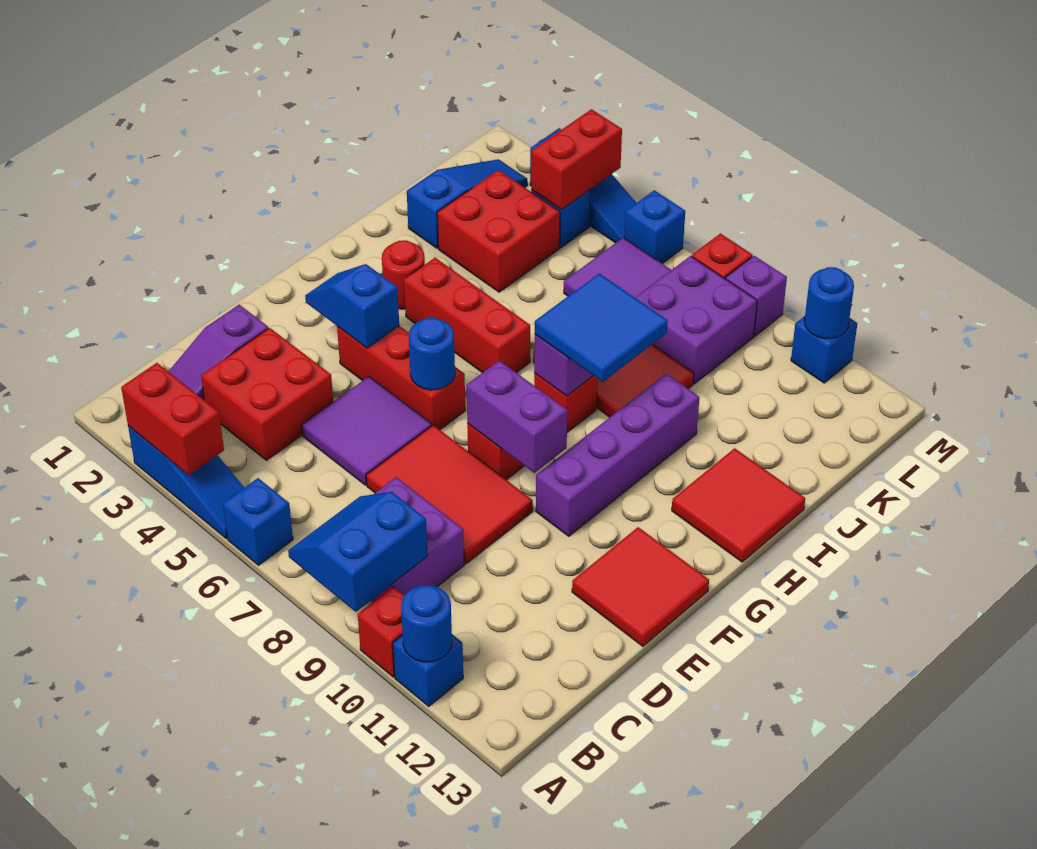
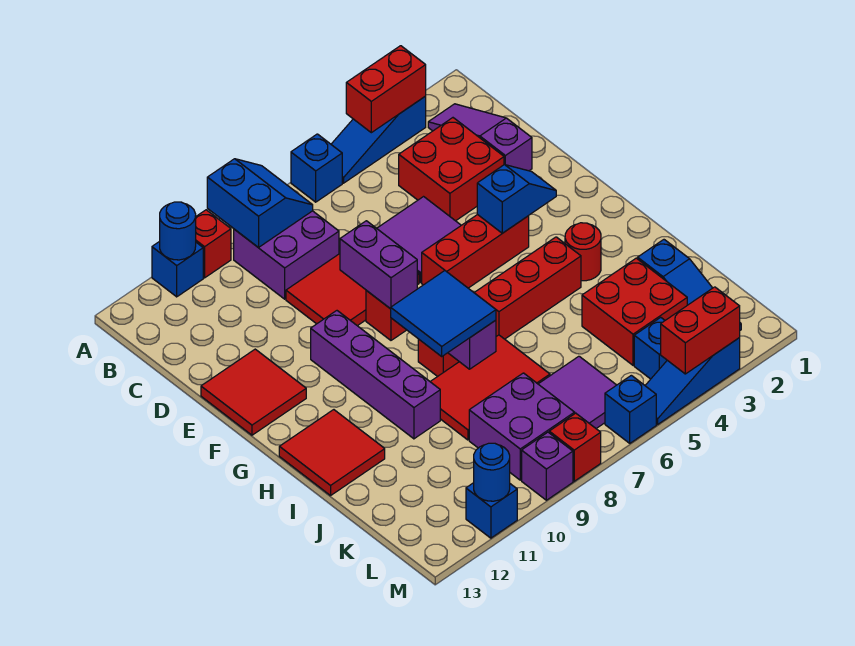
blue 1x1 round brick [409,318,455,390] -> none
purple 1x2 brick [467,361,567,473] -> purple 1x2 brick turned to [340,221,417,309]
red 1x2 brick [531,109,622,210] -> red 1x2 brick turned to [661,287,740,374]

